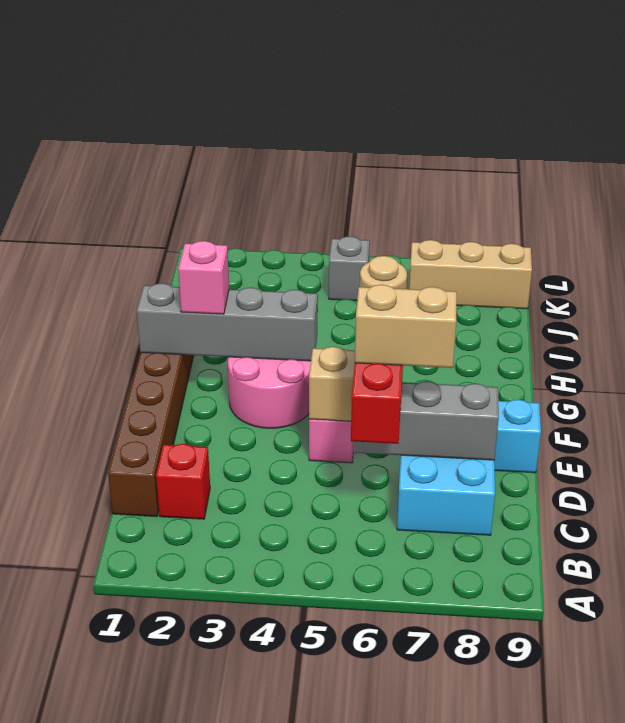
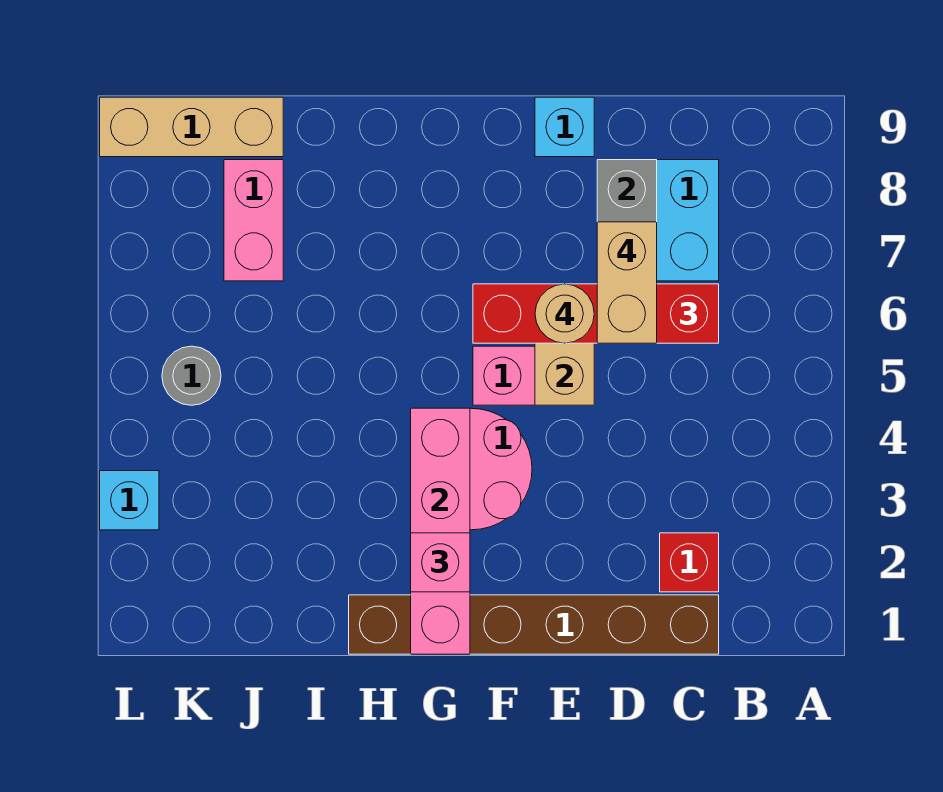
grey 1x4 brick [137,283,318,361] -> pink 1x4 brick [411,408,470,654]
none -> pink 1x2 brick [224,160,283,281]
grey 1x1 brick [329,236,370,301] -> grey 1x1 round brick [162,346,221,405]
tan 1x3 brick [409,240,532,309] -> tan 1x3 brick turned to [100,97,283,157]
none -> cyan 1x1 brick [100,471,159,530]

